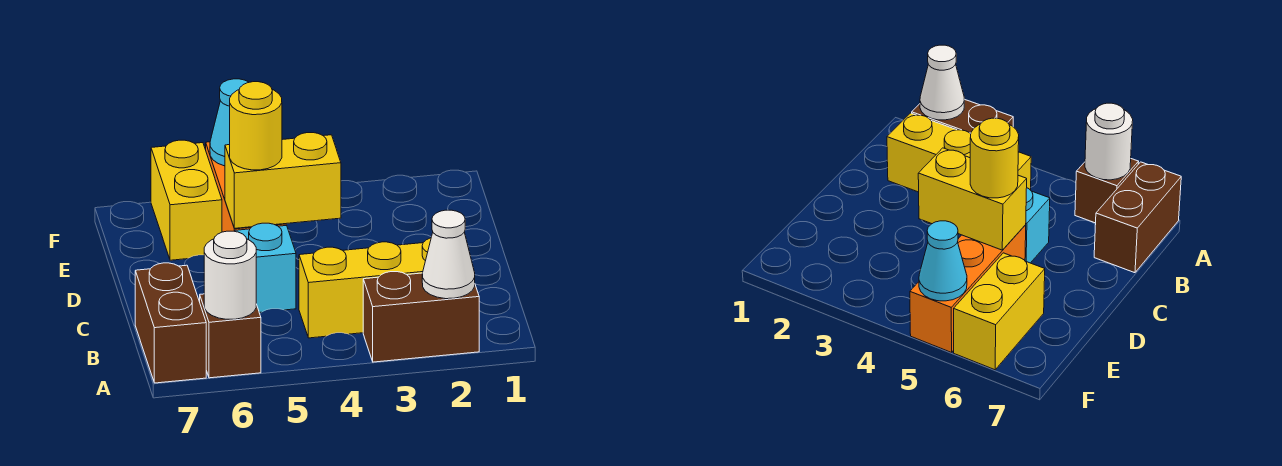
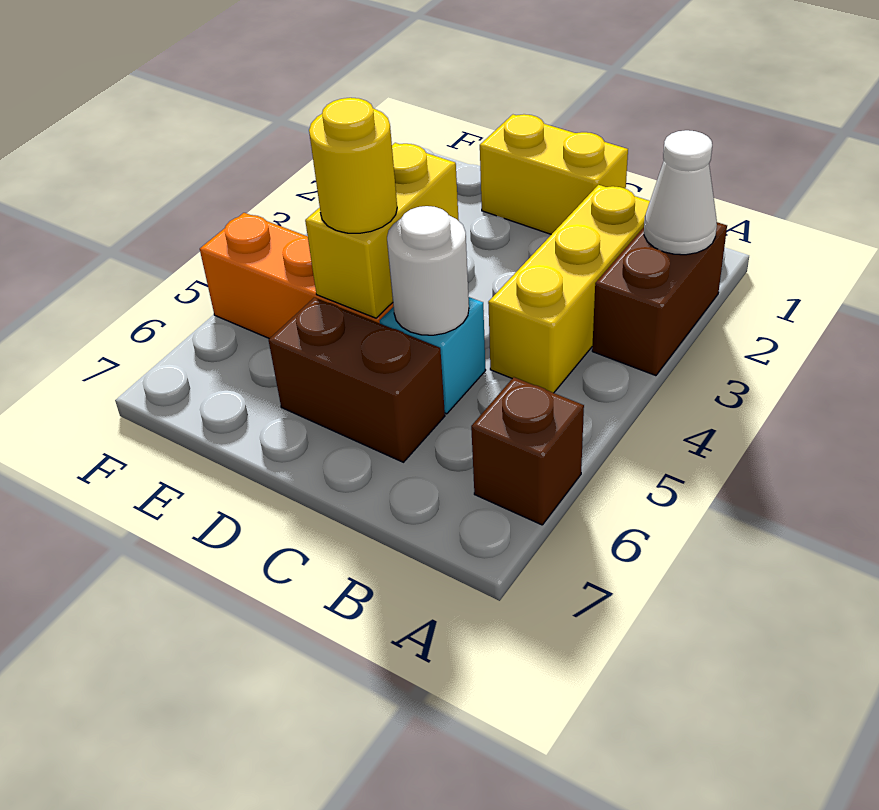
white 1x1 round brick [204,231,256,319] -> white 1x1 round brick moved to [387,206,469,335]
brown 1x2 brick [135,263,206,383] -> brown 1x2 brick moved to [269,297,445,462]
yellow 1x2 brick [151,140,222,260] -> yellow 1x2 brick moved to [480,114,628,234]
cyan 1x1 cone [210,79,249,166] -> none

